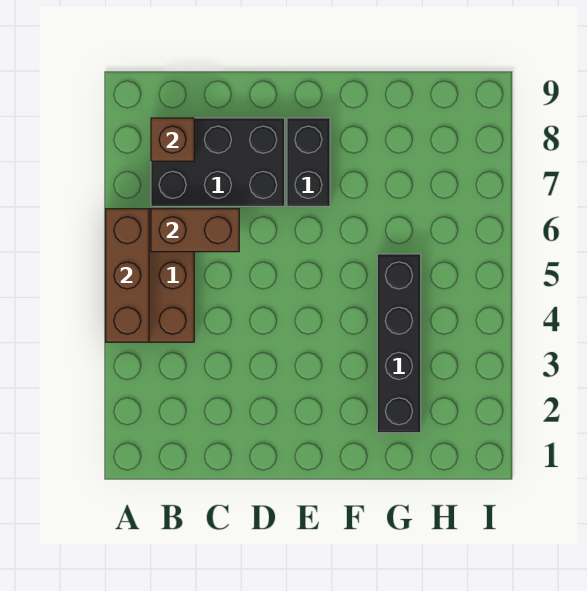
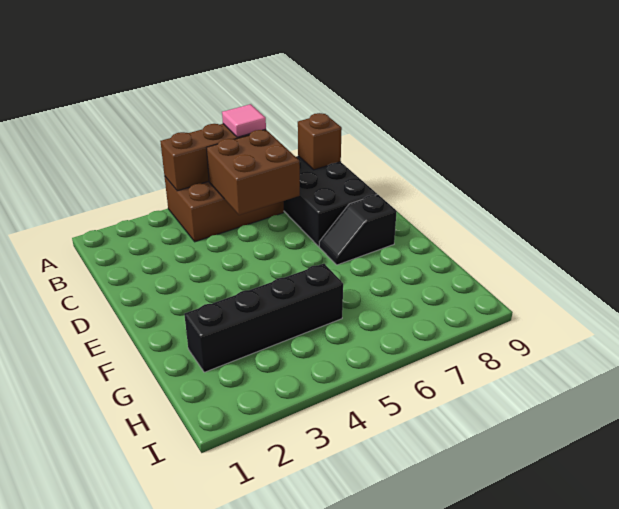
none -> pink 1x1 tile [222,104,266,137]
brown 1x2 brick [151,209,239,252] -> brown 2x2 brick [207,130,300,215]
black 1x2 brick [287,118,330,206] -> black 1x2 slope [319,194,397,265]

